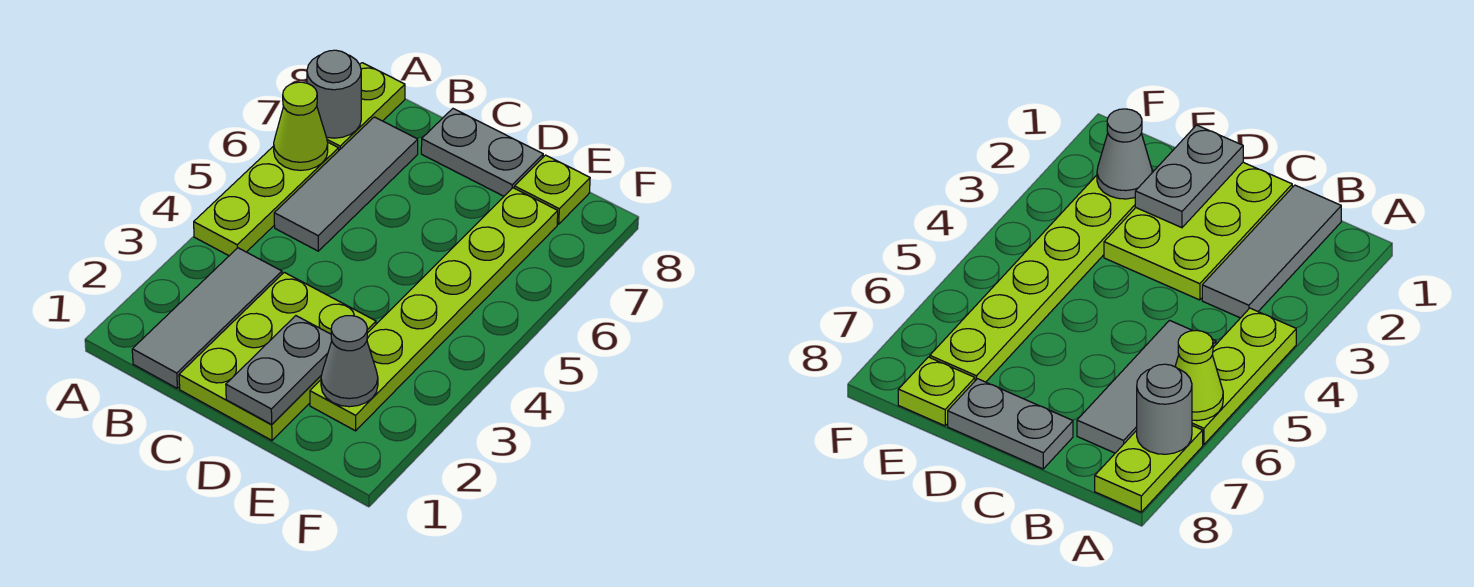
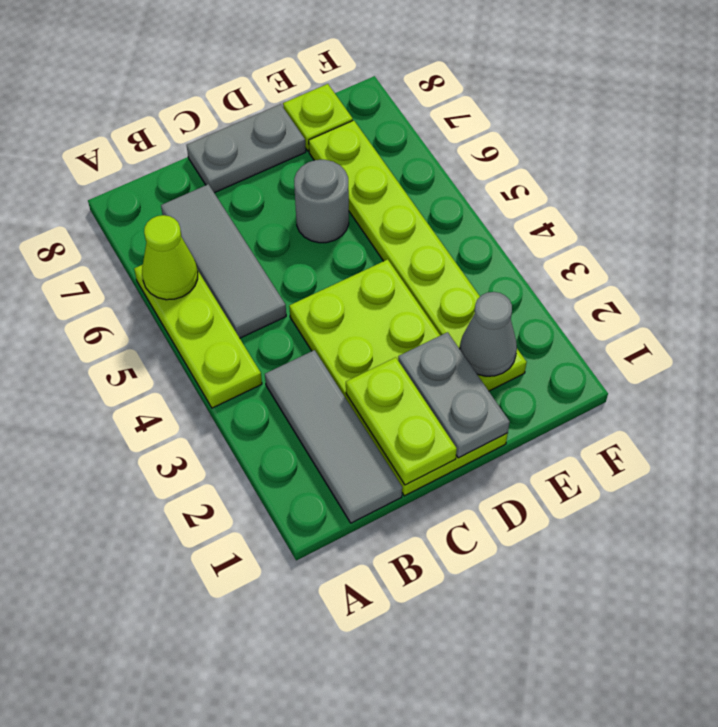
lime 1x2 plate [327,63,405,150] -> lime 1x2 plate moved to [346,357,457,485]
grey 1x1 round brick [307,50,361,138] -> grey 1x1 round brick moved to [294,160,349,243]
lime 2x3 plate [179,272,376,440] -> lime 2x4 plate [289,259,508,496]

